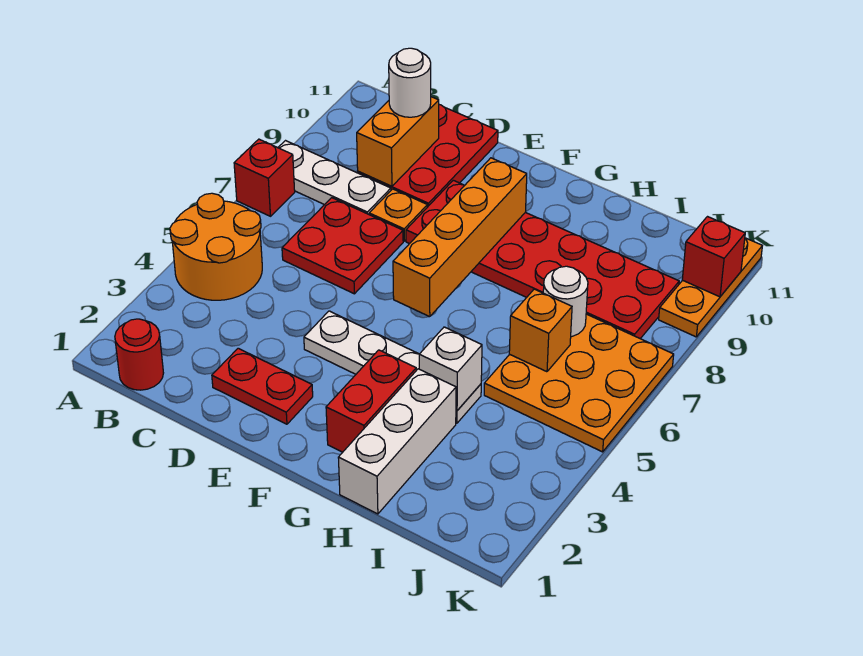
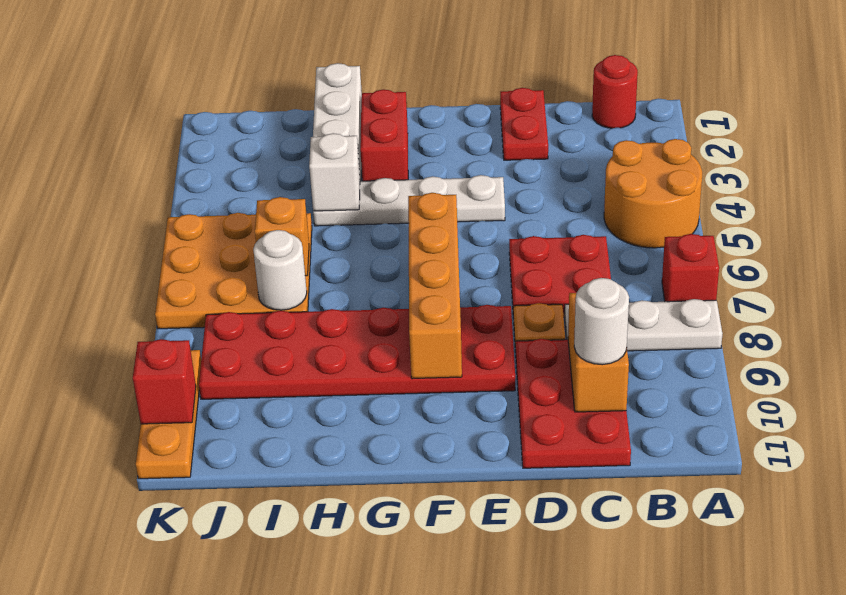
red 1x2 plate [212,348,313,424] -> red 1x2 plate turned to [500,88,548,160]

